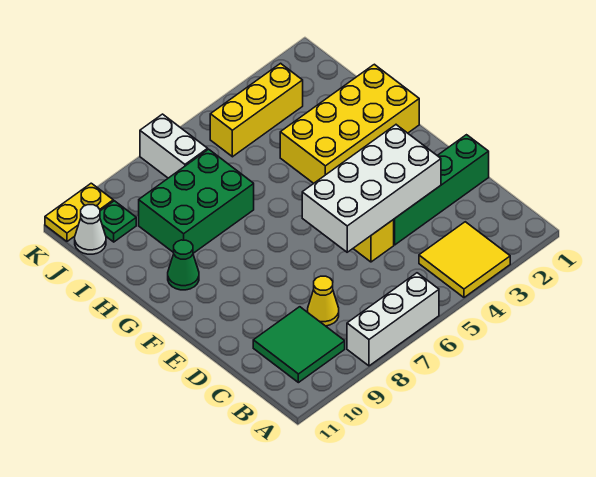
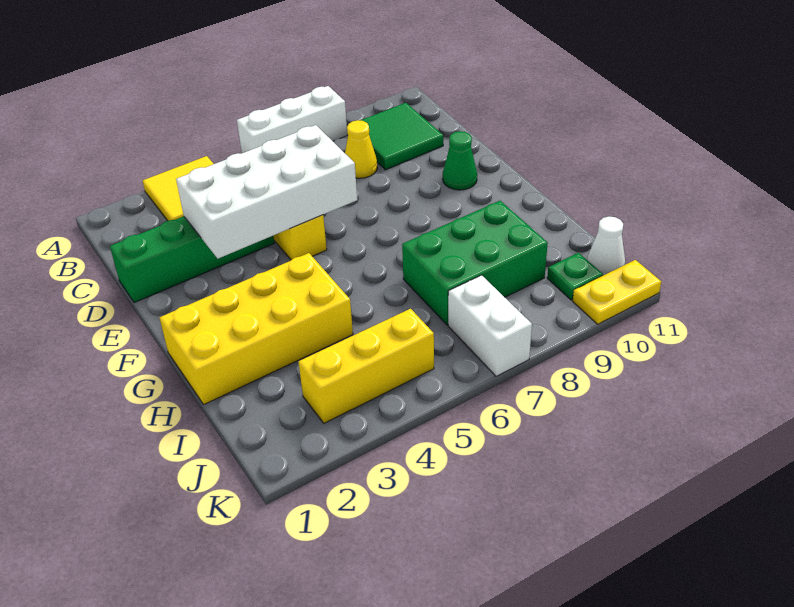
green 1x1 cone [168,240,199,290] -> green 1x1 cone moved to [443,131,477,190]

